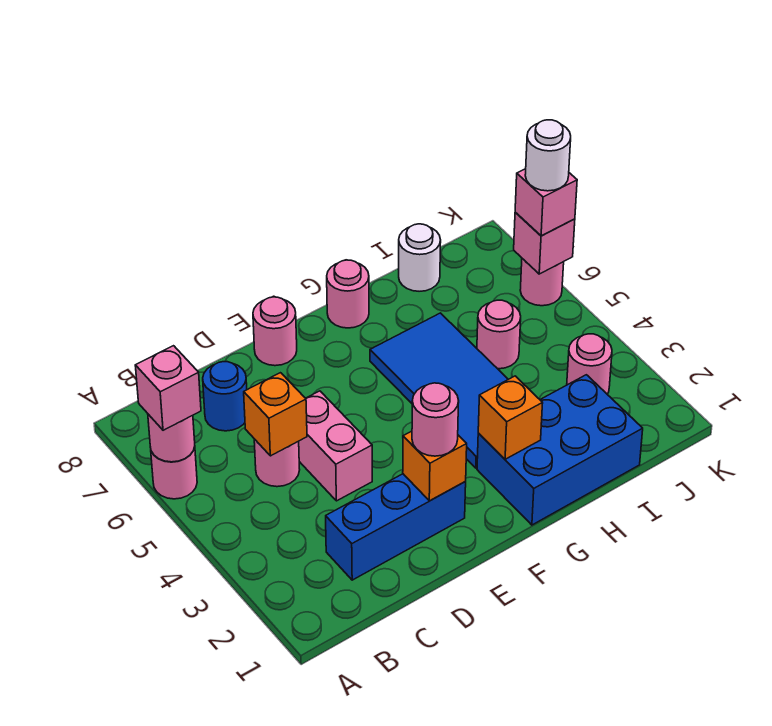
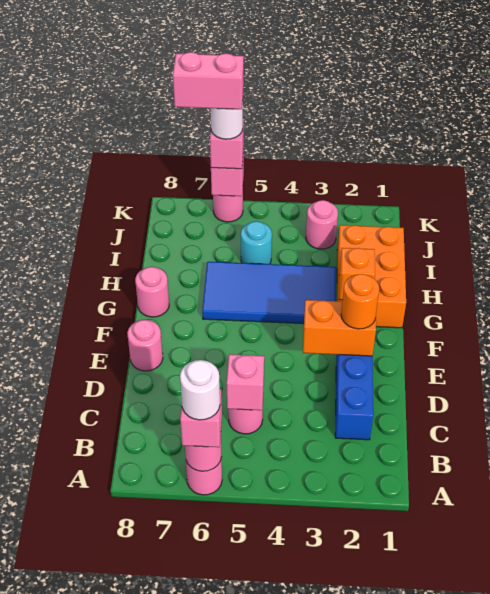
orange 1x1 brick [244,373,307,456] -> pink 1x1 brick [227,354,264,410]
blue 1x1 round brick [203,362,247,431] -> none
pink 1x2 brick [299,391,372,501] -> pink 1x2 brick moved to [173,52,244,109]
orange 1x1 brick [403,431,467,501] -> orange 1x2 brick [303,300,376,356]
pink 1x1 round brick [412,383,459,456] -> orange 1x1 round brick [341,274,379,329]
blue 2x3 brick [477,375,643,525] -> orange 2x3 brick [337,225,406,328]
pink 1x1 round brick [477,300,521,369] -> cyan 1x1 round brick [241,221,272,264]
white 1x1 round brick [399,224,441,291] -> white 1x1 round brick moved to [180,360,220,420]

